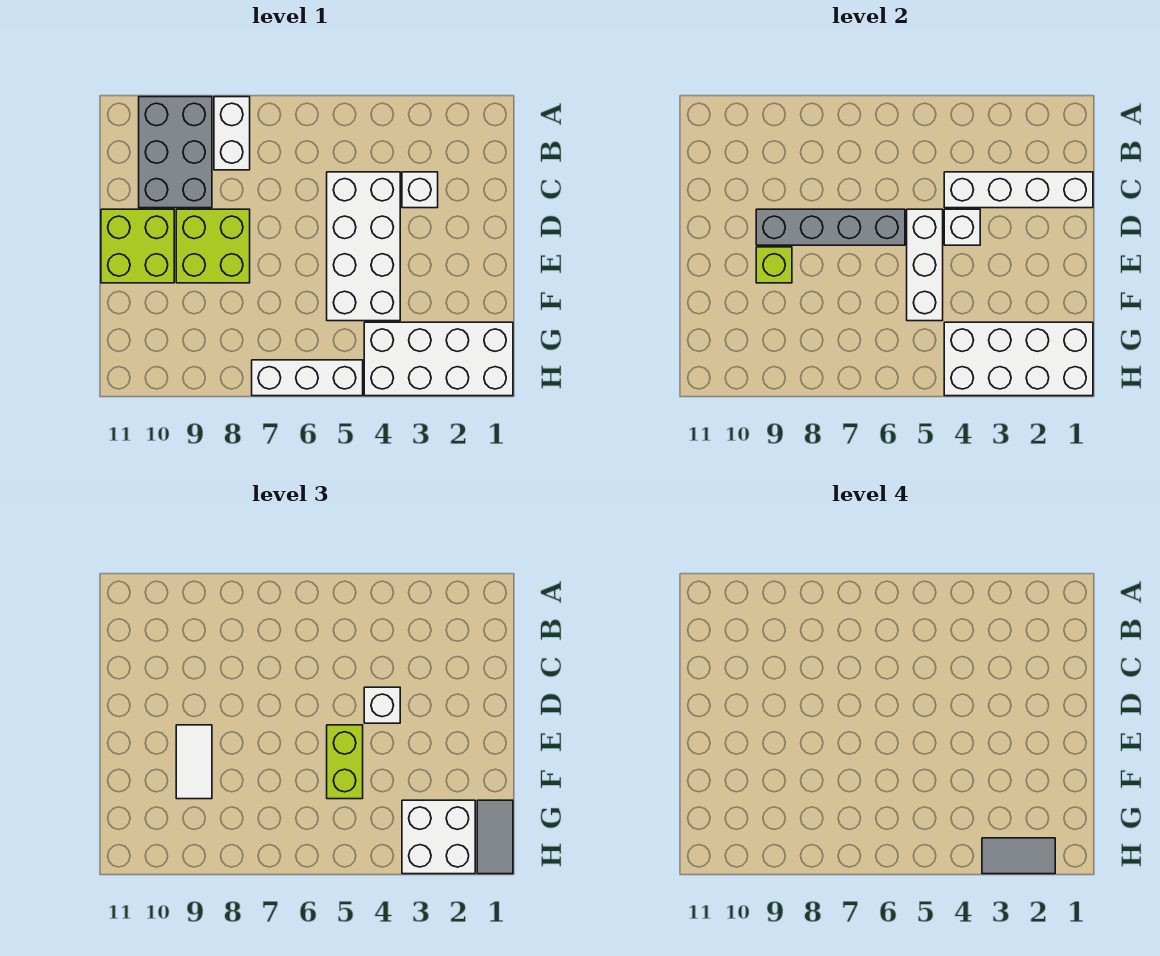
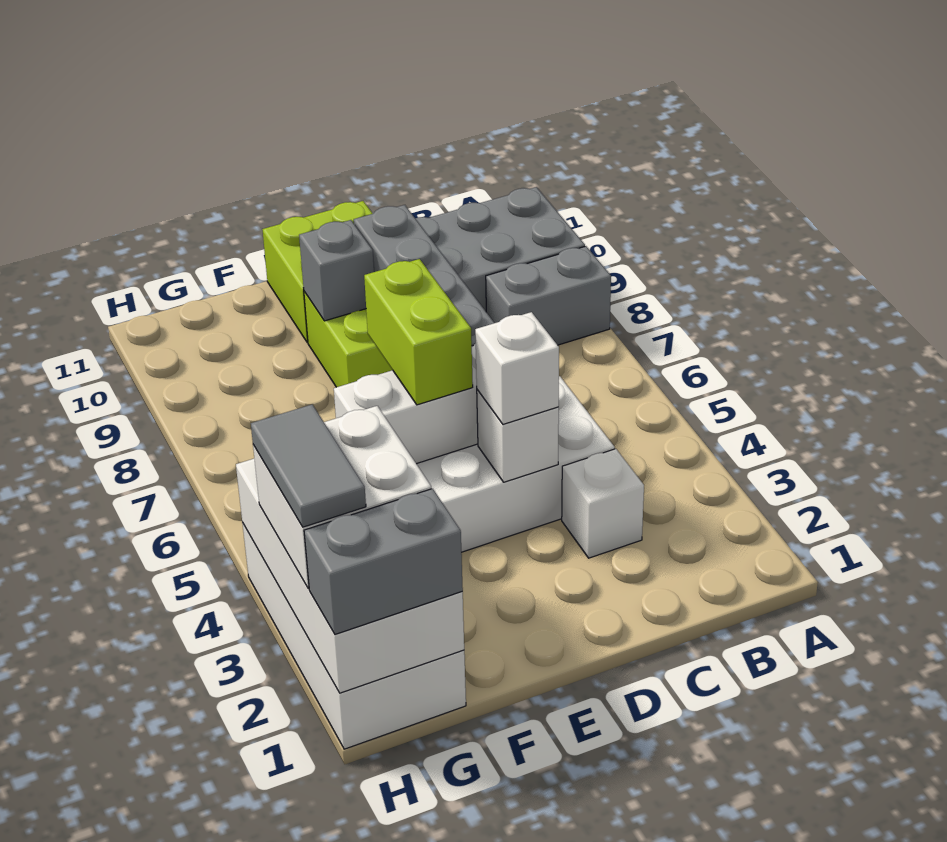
white 1x2 brick [214,97,250,170] -> grey 1x2 brick [486,246,611,345]
white 1x4 brick [944,172,1093,208] -> none
lime 1x2 brick [327,725,363,799] -> lime 1x2 brick turned to [364,259,473,405]
lime 1x1 brick [756,247,792,283] -> grey 1x1 brick [299,220,374,321]
white 1x2 tile [176,725,212,799] -> none
grey 1x2 tile [477,800,513,874] -> grey 1x2 brick [304,489,463,634]
white 1x3 brick [252,360,363,396] -> none

